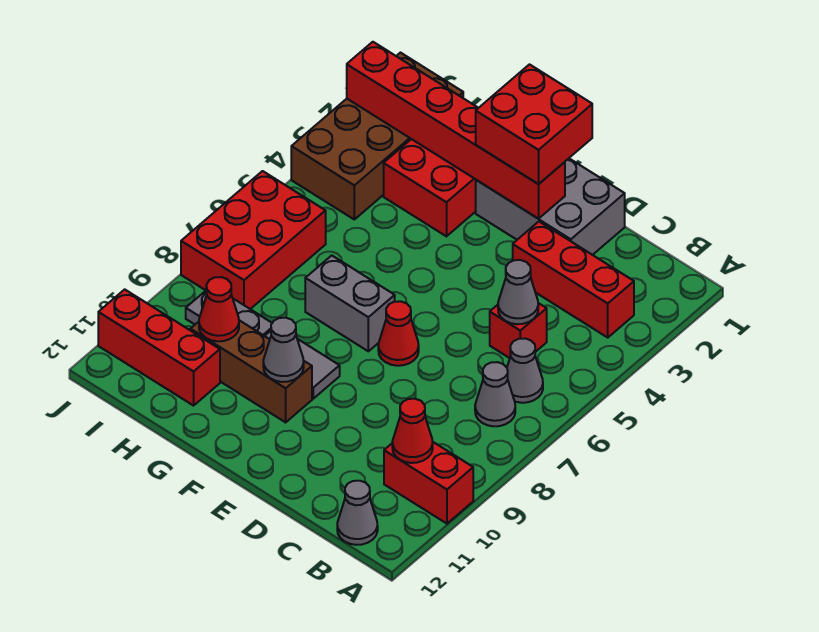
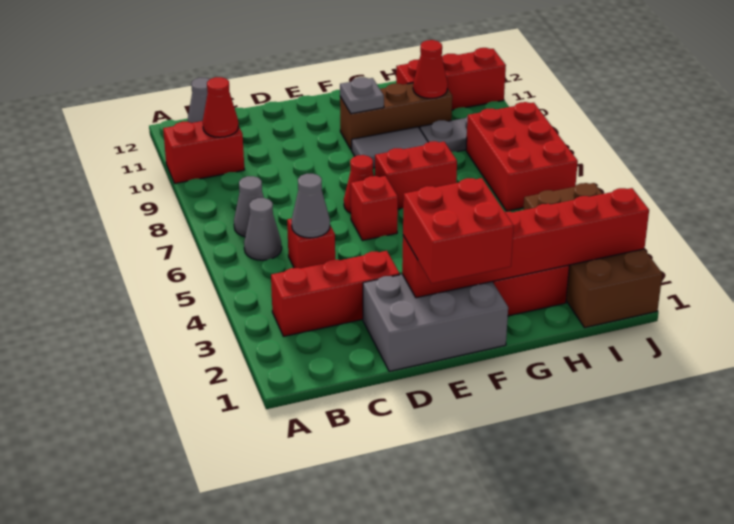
none -> red 1x1 brick [351,176,398,241]
grey 1x2 brick [305,255,395,351] -> red 1x2 brick [375,141,457,209]
grey 1x1 cone [263,318,304,382] -> grey 1x1 plate [340,77,384,114]

